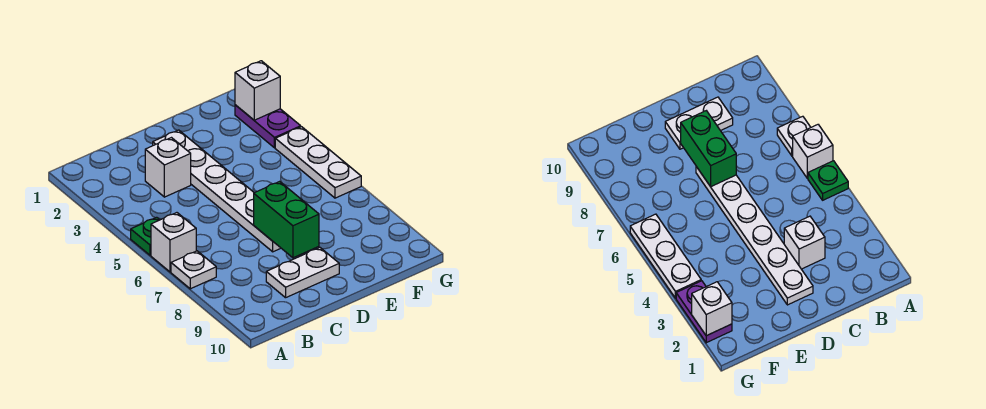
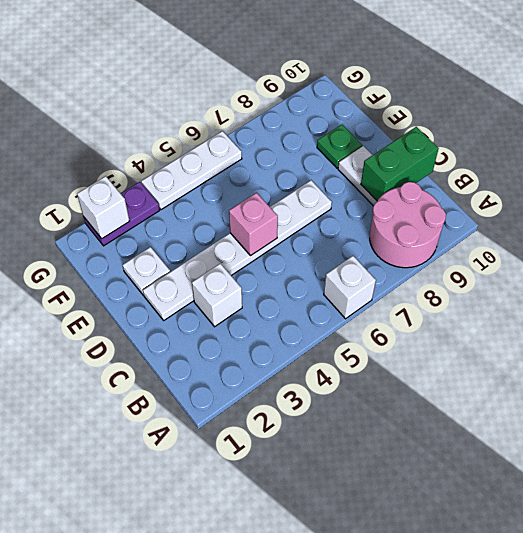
green 1x1 plate [131,217,160,255] -> green 1x1 plate moved to [317,125,362,168]
white 1x1 plate [171,251,216,289] -> white 1x1 plate moved to [123,247,170,295]
none -> pink 2x2 round brick [370,182,446,268]
none -> pink 1x1 brick [229,193,278,256]
green 1x2 brick [254,182,319,258] -> green 1x2 brick moved to [361,127,439,201]

